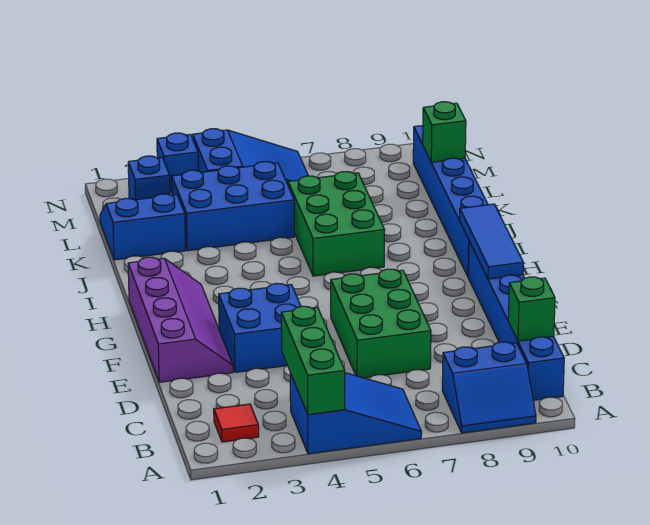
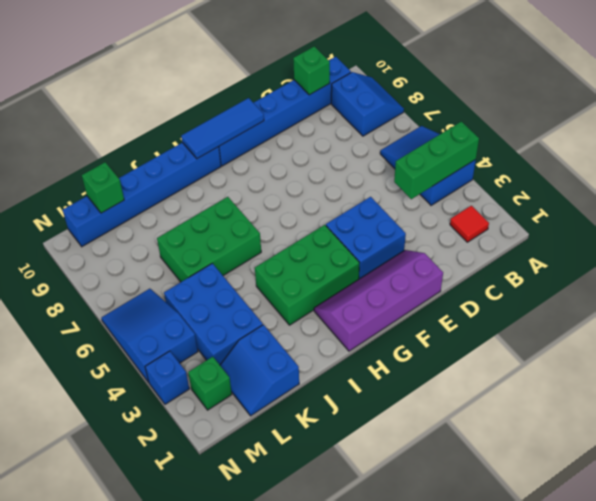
green 2x3 brick [331,269,431,378] -> green 2x3 brick moved to [255,225,359,325]
blue 1x1 brick [128,156,170,200] -> green 1x1 brick [188,357,232,410]

